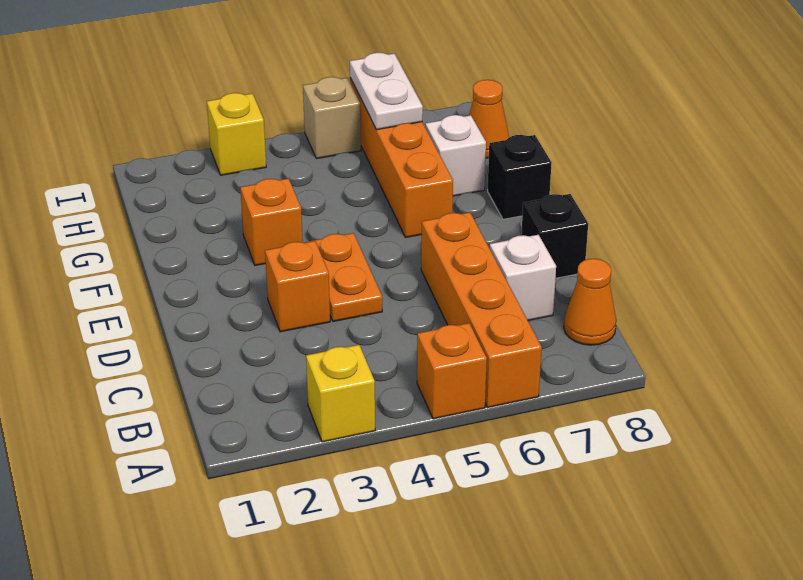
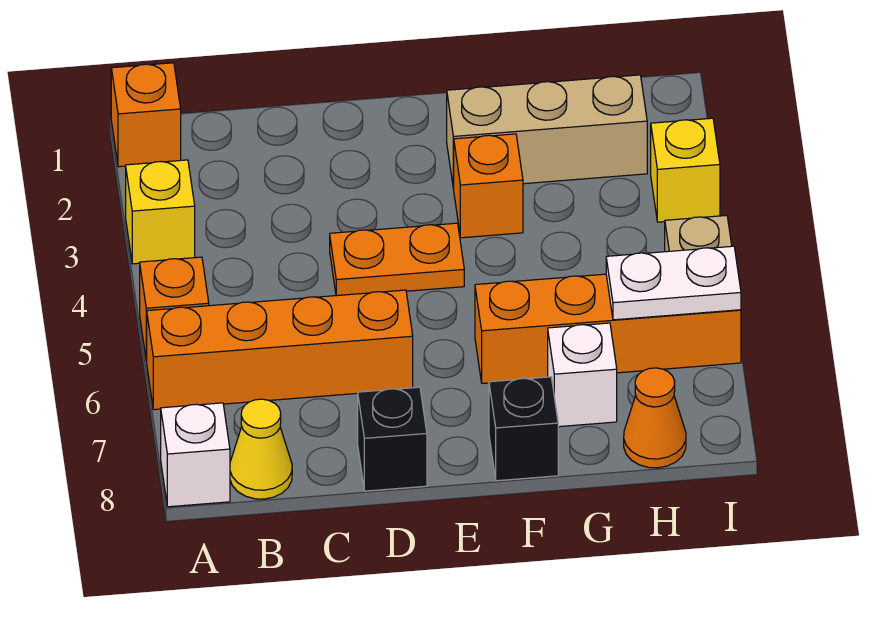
orange 1x1 cone [564,259,616,345] -> yellow 1x1 cone [230,399,292,499]
white 1x1 brick [490,235,556,320] -> white 1x1 brick moved to [161,403,230,507]
orange 1x1 brick [265,241,330,332] -> orange 1x1 brick moved to [111,63,181,167]
none -> tan 1x3 brick [447,75,647,189]

